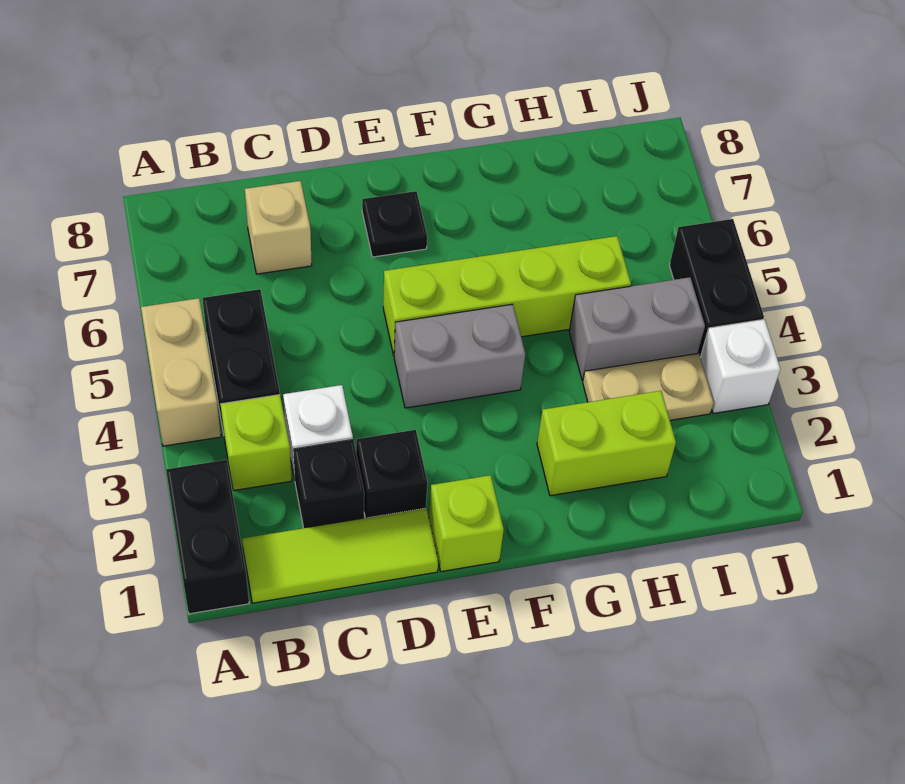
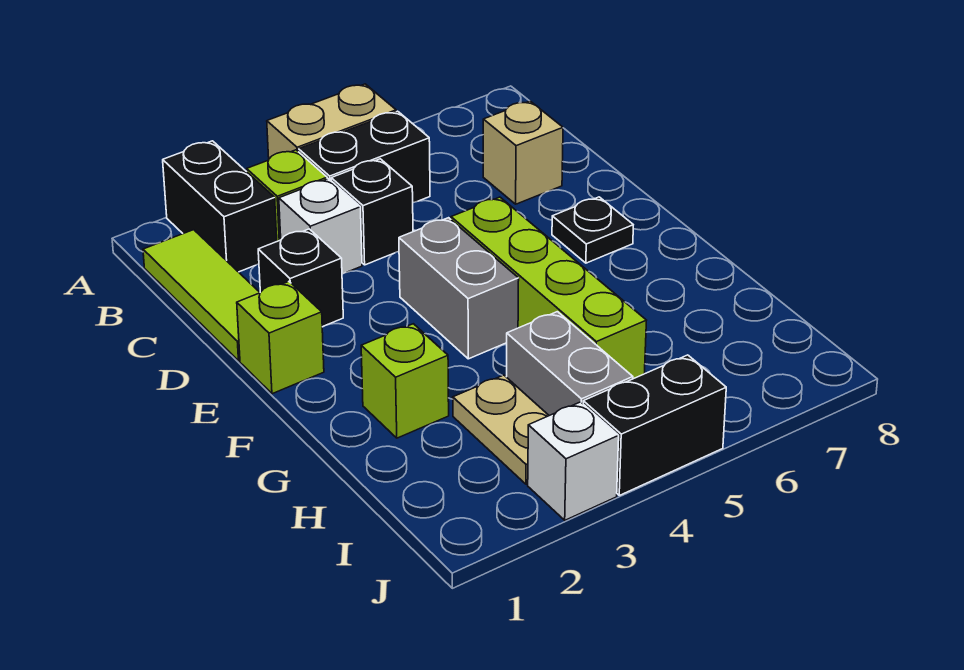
black 1x2 brick [166,460,249,614] -> black 1x2 brick turned to [163,141,277,272]
black 1x1 brick [293,440,364,528] -> black 1x1 brick moved to [331,159,413,265]
lime 1x2 brick [537,391,676,496] -> lime 1x1 brick [361,324,449,438]

